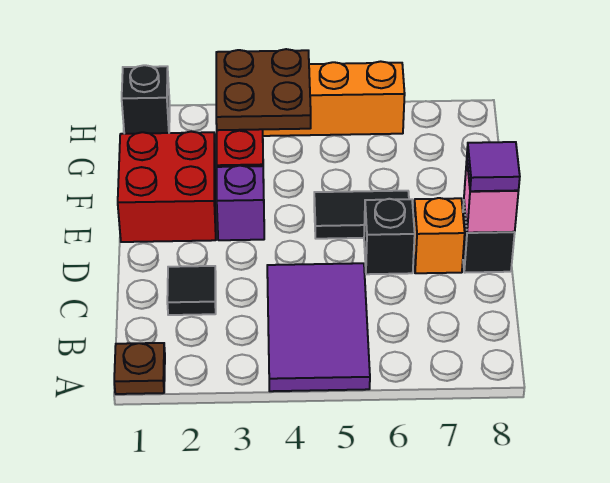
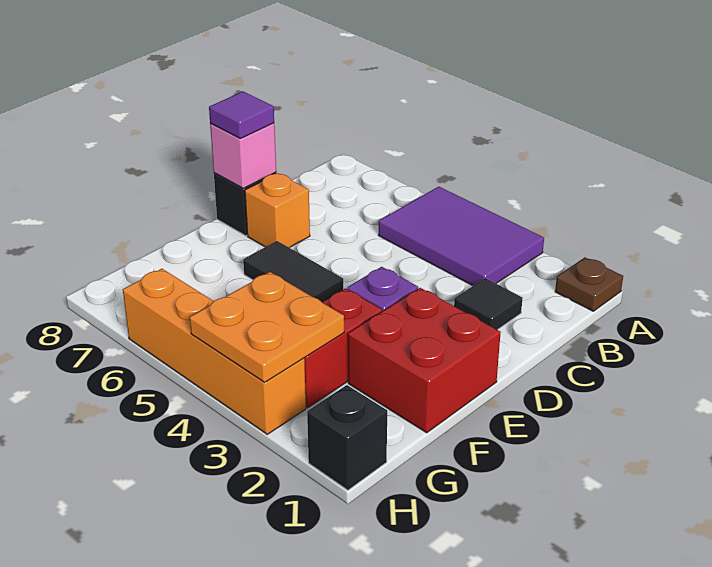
purple 2x3 tile [267,263,370,391] -> purple 2x3 tile turned to [378,187,544,286]
black 1x1 brick [364,199,415,274] -> none
brown 2x2 plate [216,49,311,130] -> orange 2x2 plate [190,272,344,382]

